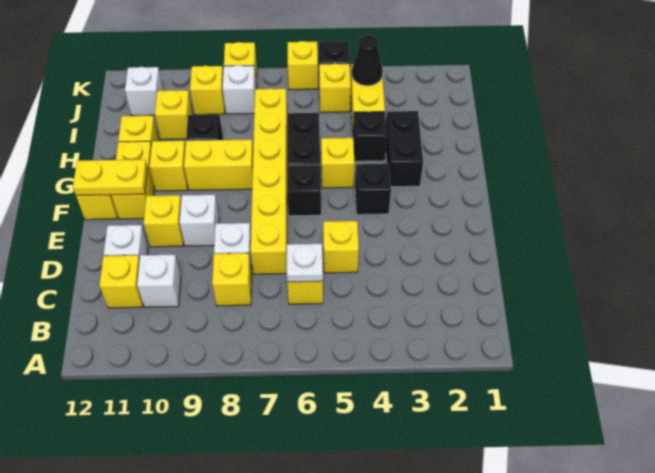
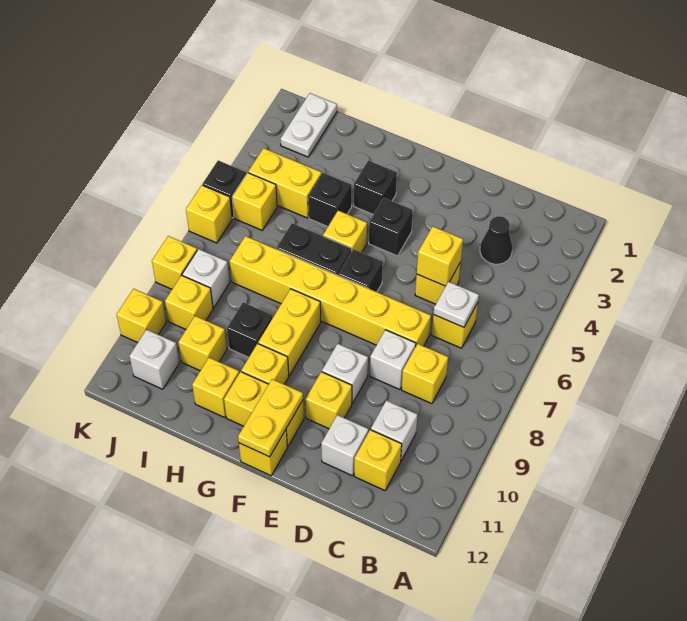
none -> yellow 1x1 brick [417,227,463,286]
black 1x2 brick [386,111,423,187] -> black 1x1 brick [354,161,397,215]
none -> white 1x2 plate [281,93,337,157]
black 1x1 cone [352,35,383,86] -> black 1x1 cone moved to [480,216,512,264]
none -> yellow 1x1 brick [117,289,166,343]

